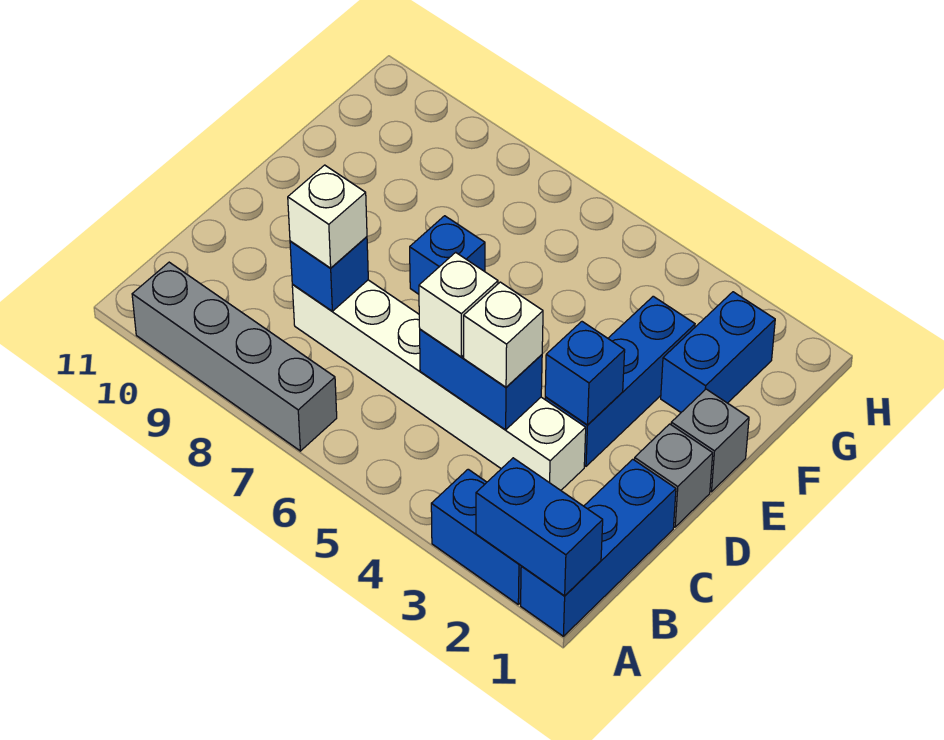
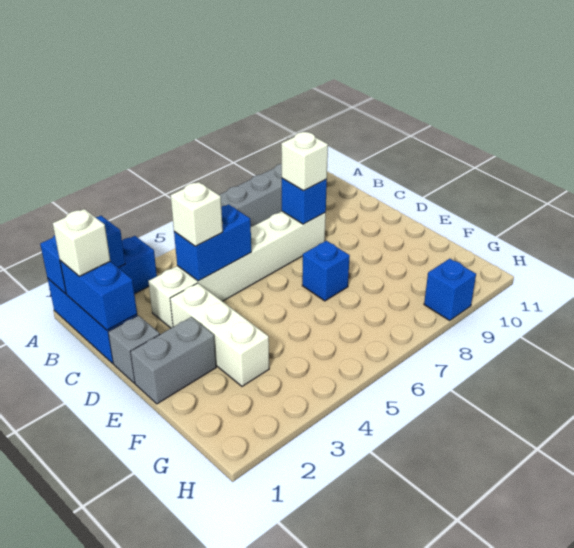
white 1x1 brick [419,252,498,357] -> white 1x1 brick moved to [53,209,110,276]
blue 1x3 brick [545,296,695,466] -> white 1x3 brick [170,283,269,386]
blue 1x1 brick [545,322,625,425] -> blue 1x1 brick moved to [424,259,476,321]
grey 1x1 brick [671,389,749,492] -> grey 1x2 brick [130,317,216,404]
blue 1x2 brick [661,292,775,412] -> blue 1x2 brick moved to [60,261,137,330]

